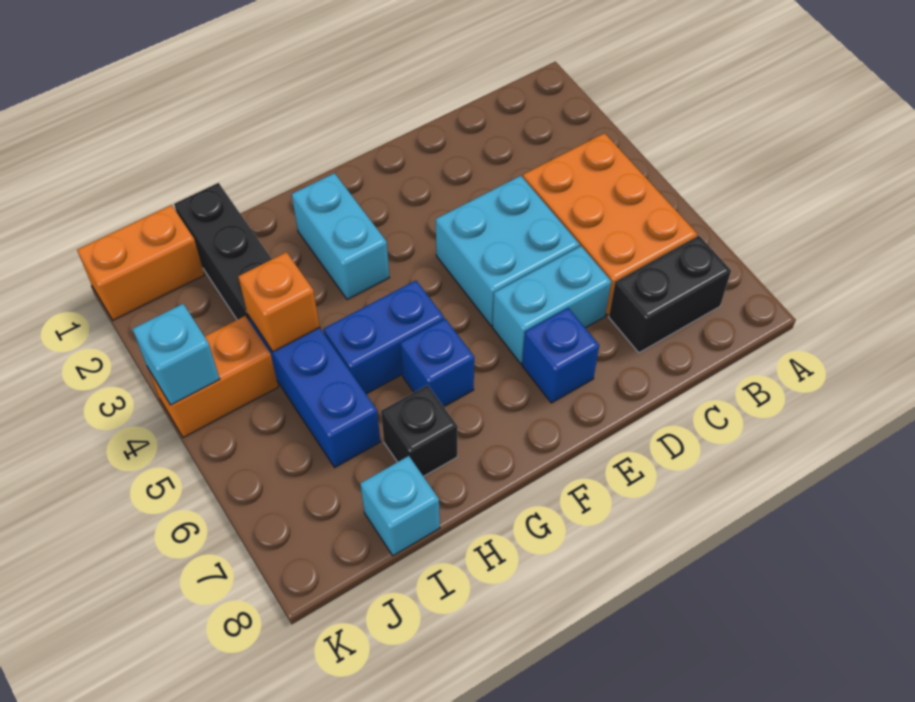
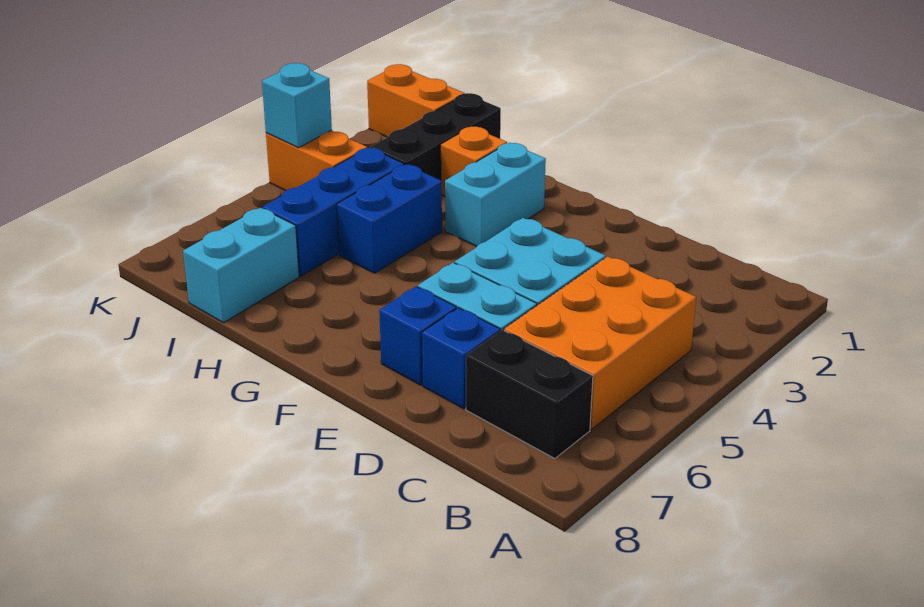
blue 1x2 brick [324,281,444,394] -> blue 1x2 brick turned to [337,164,442,273]
blue 1x1 brick [400,319,474,407] -> blue 1x1 brick moved to [422,308,500,409]
black 1x1 brick [381,385,457,477] -> none
orange 1x1 brick [238,252,320,352] -> orange 1x1 brick moved to [441,127,507,196]
cyan 1x1 brick [360,456,440,556] -> cyan 1x2 brick [183,208,299,323]

